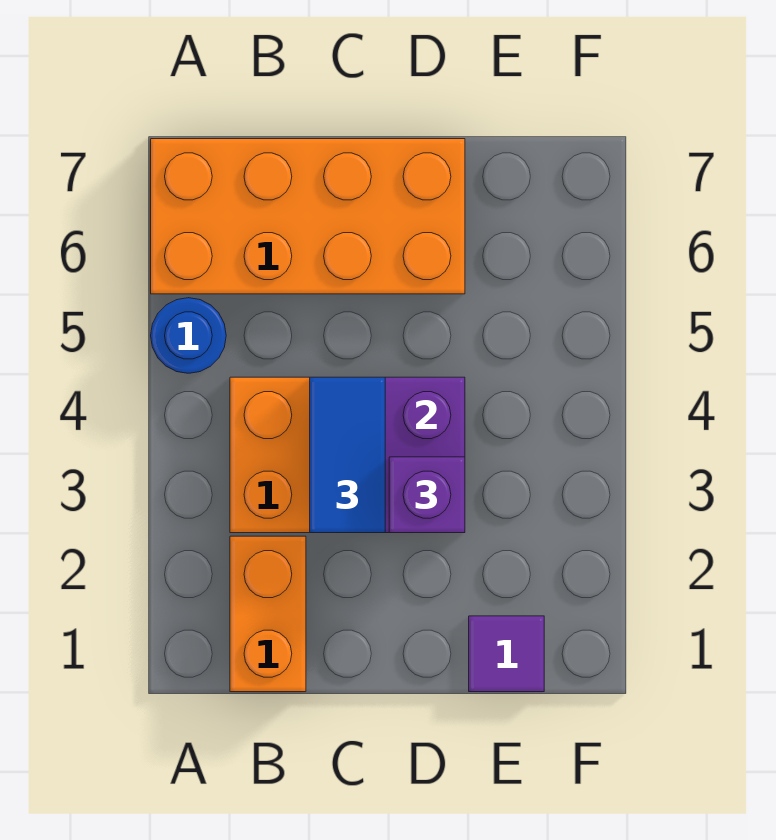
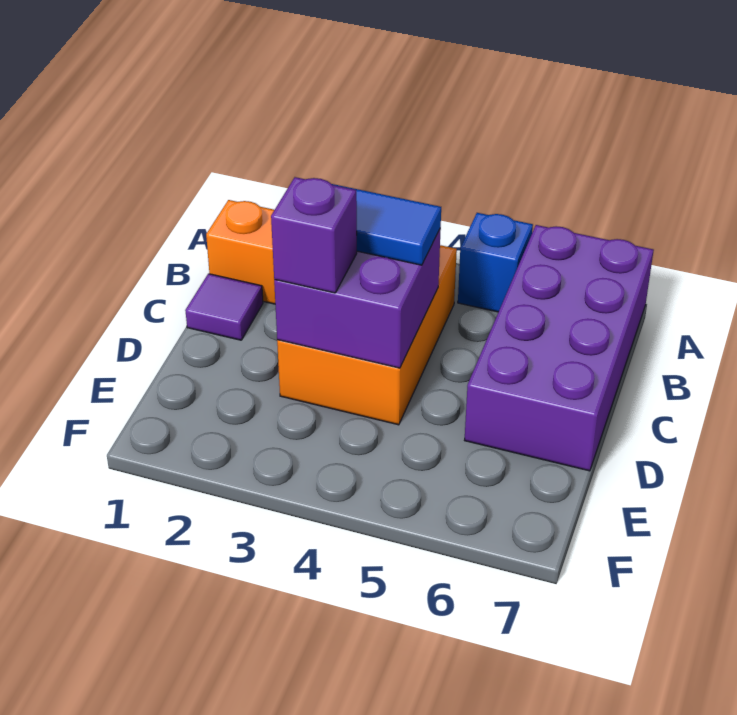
blue 1x1 round brick [151,298,226,373] -> blue 1x1 brick [458,213,533,312]
orange 2x4 brick [151,139,465,294] -> purple 2x4 brick [465,225,654,471]
purple 1x1 tile [469,616,544,692] -> purple 1x1 tile moved to [185,274,263,340]

